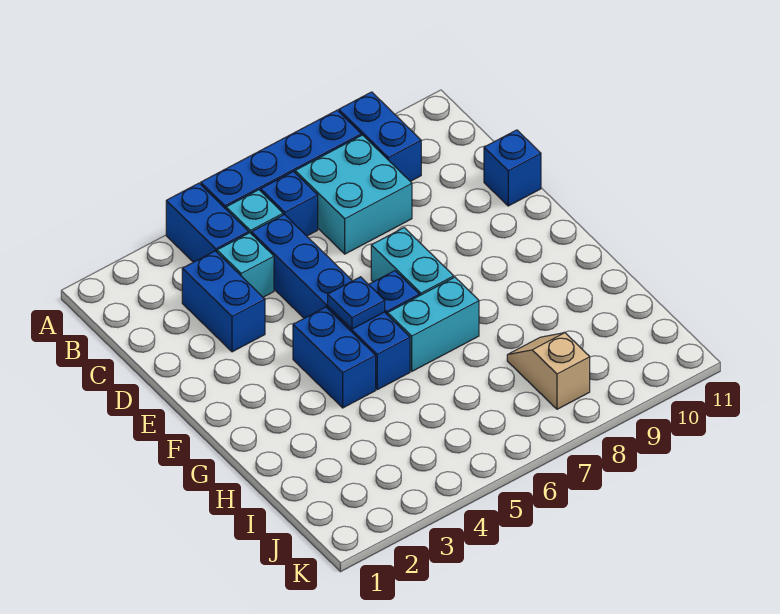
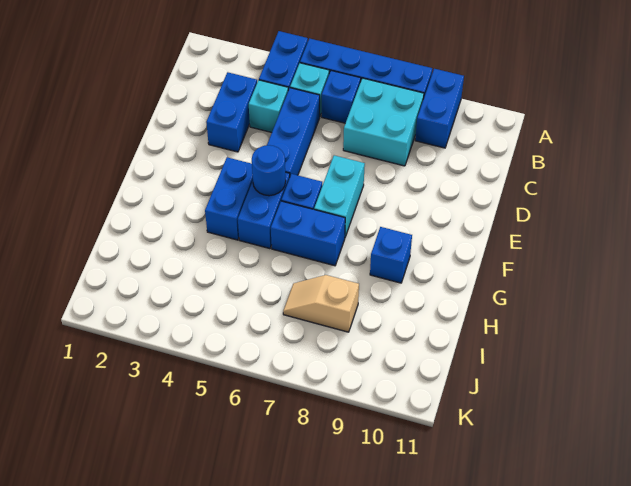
blue 1x1 brick [484,130,541,206] -> blue 1x1 brick moved to [370,227,412,283]
blue 1x1 plate [328,277,385,329] -> blue 1x1 round brick [252,145,286,196]
cyan 1x2 brick [388,277,479,371] -> blue 1x2 brick [271,201,345,266]
tan 1x2 slope [507,333,590,409] -> tan 1x2 slope turned to [283,275,359,332]

